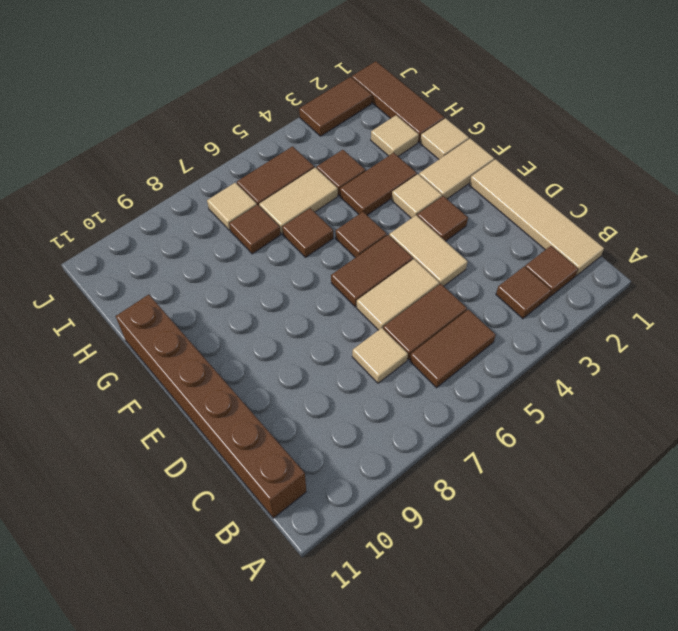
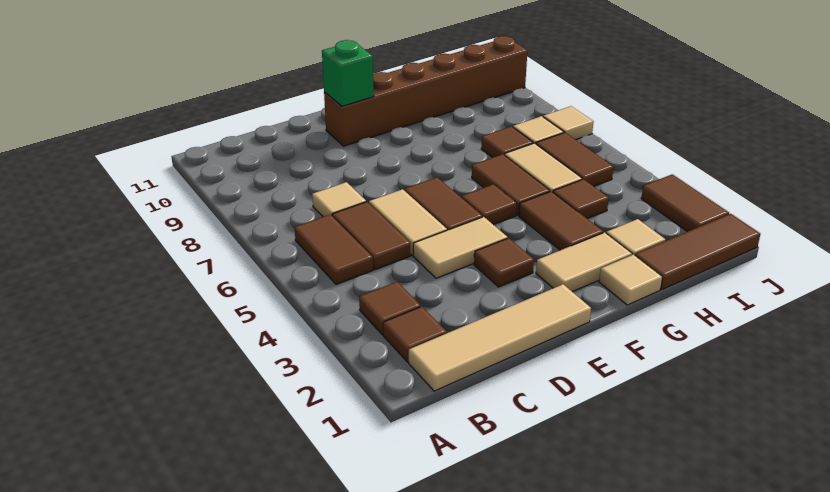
brown 1x6 brick [116,295,306,518] -> brown 1x6 brick moved to [324,36,528,146]
none -> green 1x1 brick [322,40,374,106]
tan 1x2 tile [419,139,494,199] -> tan 1x2 tile turned to [536,232,632,292]
tan 1x1 tile [392,174,442,218] -> tan 1x1 tile moved to [543,106,594,140]
brown 1x1 tile [282,208,333,257] -> brown 1x2 tile [472,154,550,215]

